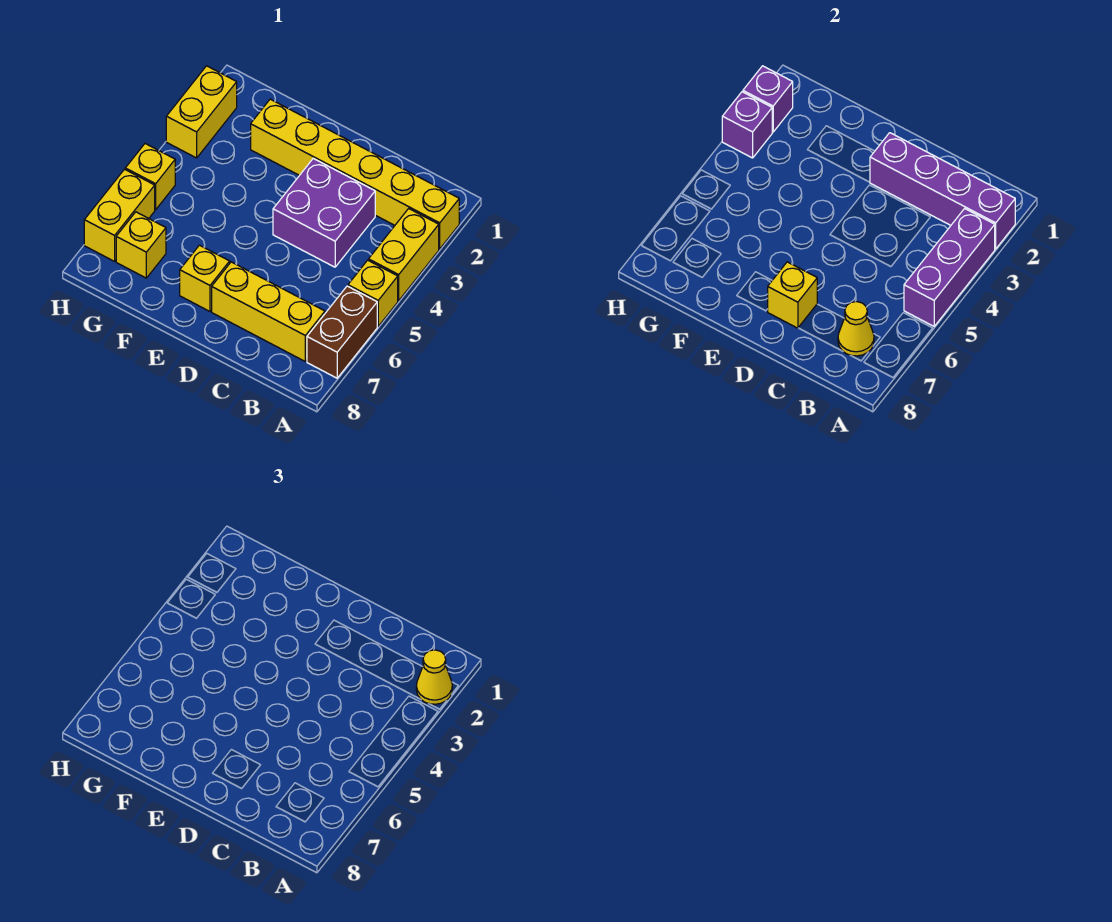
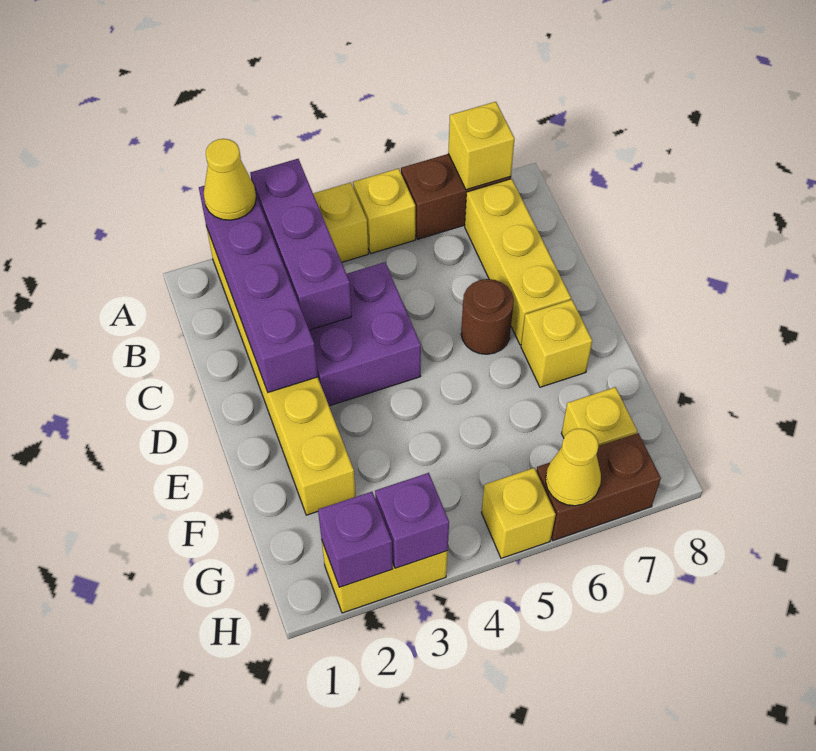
purple 1x3 brick [904,209,995,326] -> purple 1x3 brick turned to [250,159,352,330]
yellow 1x1 cone [838,302,874,356] -> yellow 1x1 cone moved to [546,428,601,506]
none -> brown 1x1 round brick [461,279,514,354]
yellow 1x1 brick [768,262,817,328] -> yellow 1x1 brick moved to [448,102,515,190]
yellow 1x2 brick [84,169,155,261] -> brown 1x2 brick [536,433,661,541]

